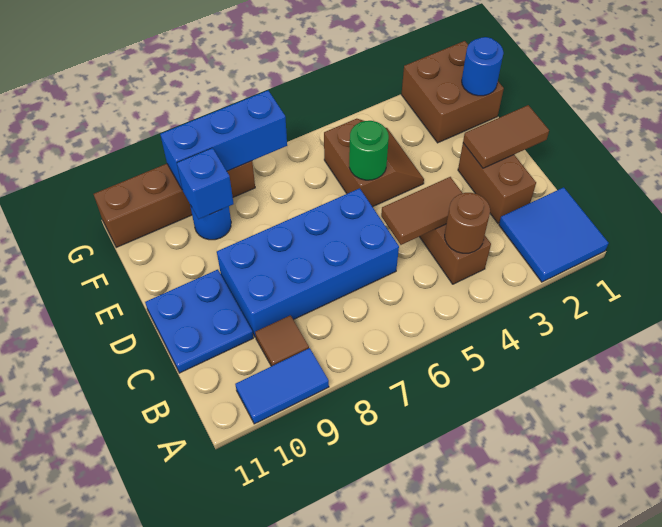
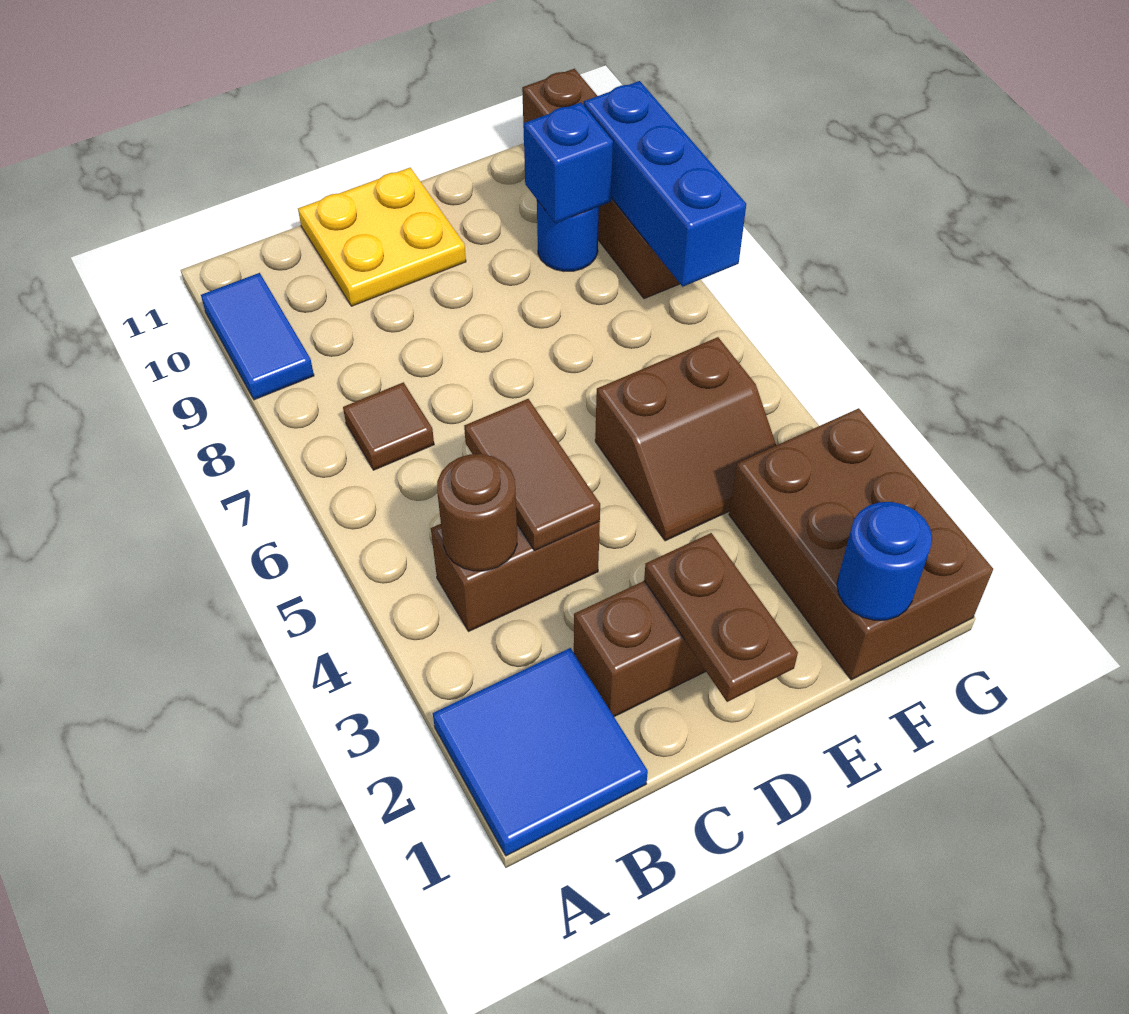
brown 1x1 tile [255,315,309,366] -> brown 1x1 tile moved to [343,382,434,470]
blue 2x4 brick [217,188,399,337] -> none
blue 2x2 plate [145,270,253,373] -> yellow 2x2 plate [298,168,466,306]
brown 1x2 tile [463,105,549,168] -> brown 1x2 plate [644,533,798,702]
green 1x1 round brick [349,121,389,180] -> none
brown 2x2 brick [401,41,504,143] -> brown 2x3 brick [729,408,993,680]

